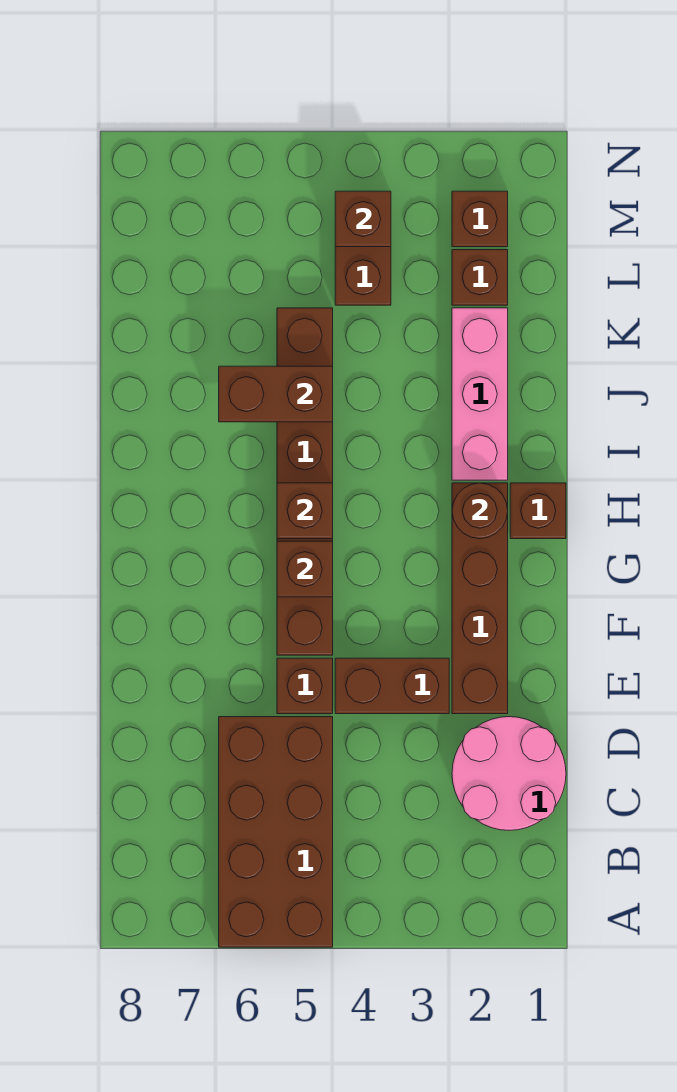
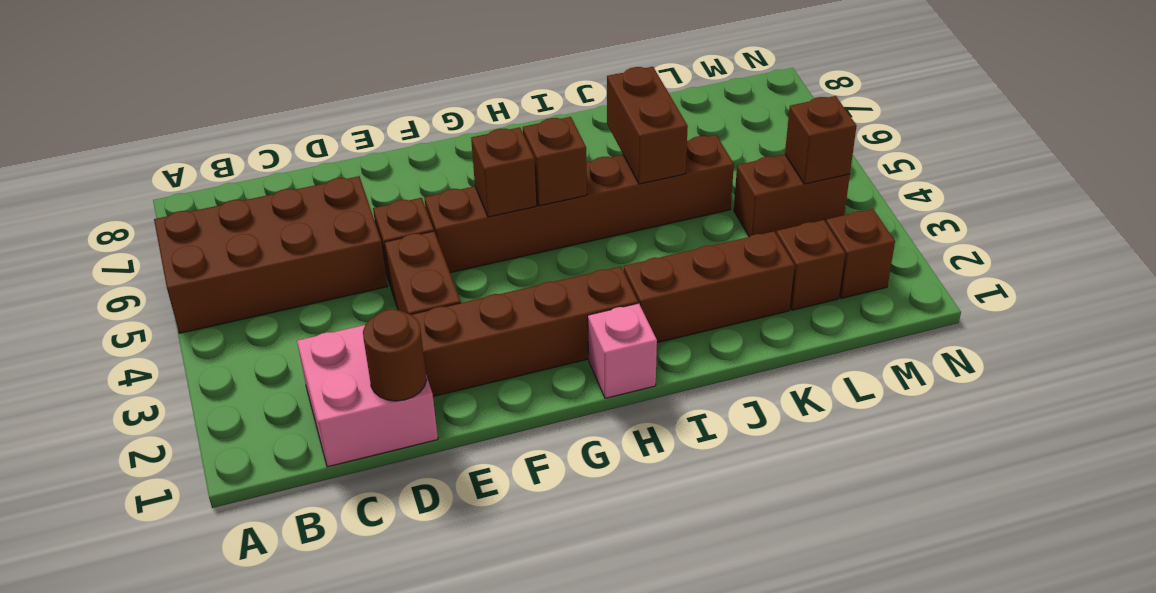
pink 2x2 round brick [452,717,566,830] -> pink 2x2 brick [297,325,438,467]
brown 1x1 brick [510,483,566,539] -> pink 1x1 brick [588,303,657,398]
brown 1x1 round brick [452,483,508,539] -> brown 1x1 round brick moved to [363,309,427,401]
pink 1x3 brick [452,308,508,480] -> brown 1x3 brick [624,231,794,343]

